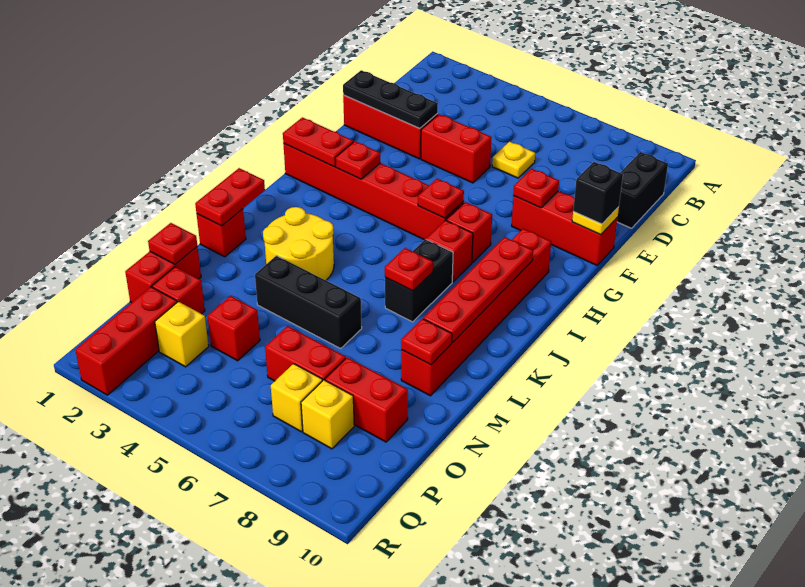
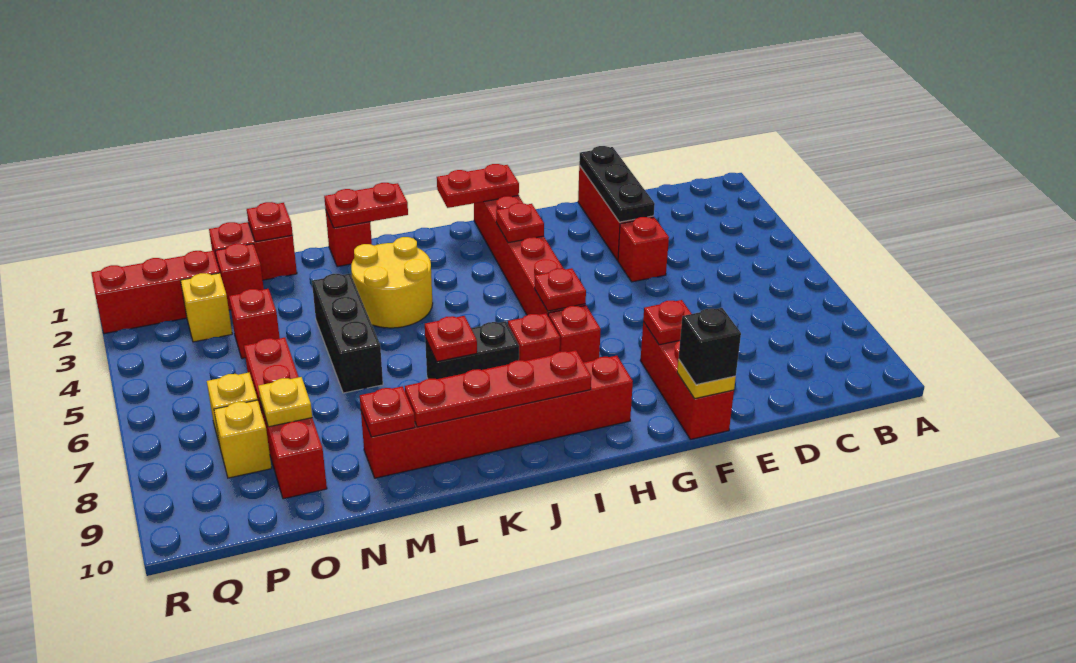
black 1x2 brick [617,152,668,228] -> none
yellow 1x1 plate [492,141,535,178] -> yellow 1x1 plate moved to [258,377,312,427]
red 1x2 brick [421,114,492,183] -> red 1x1 brick [618,217,669,282]
red 1x2 plate [283,117,353,167] -> red 1x2 plate turned to [437,164,519,208]

